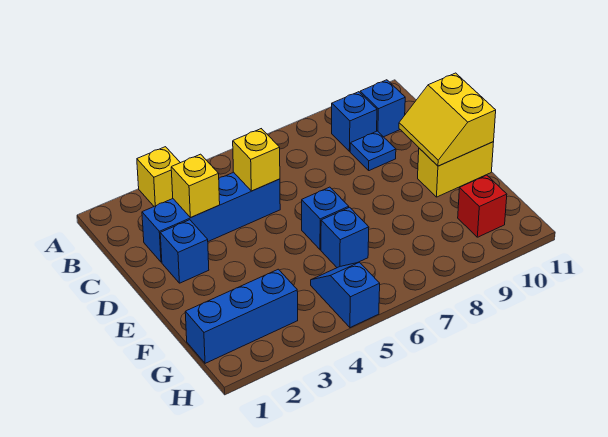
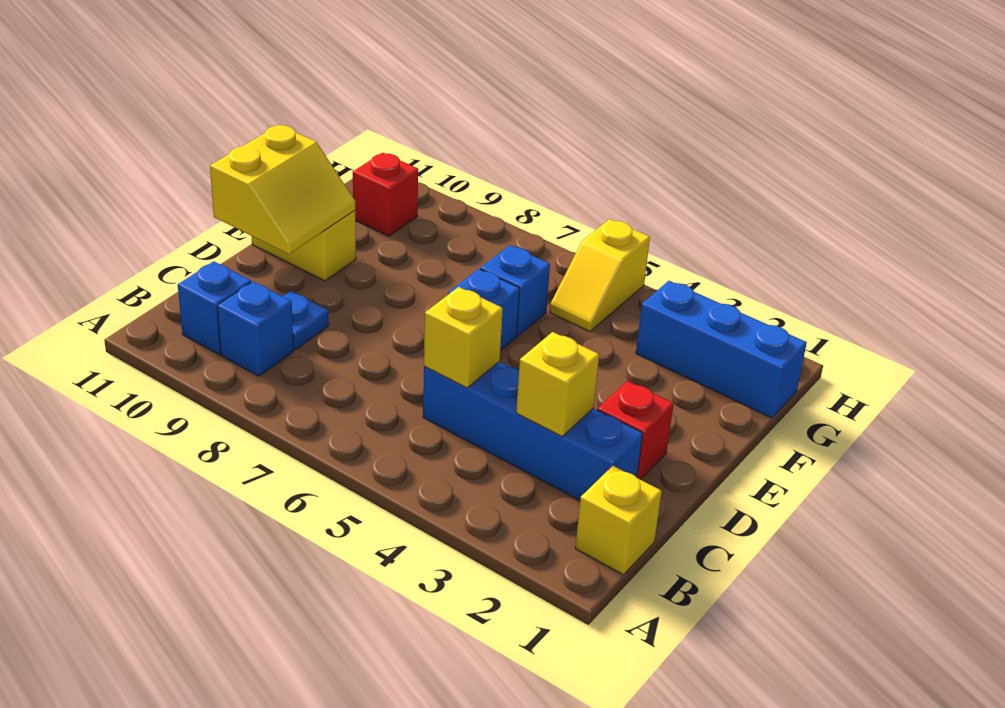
yellow 1x1 brick [137,147,180,206] -> yellow 1x1 brick moved to [575,466,662,575]
blue 1x1 brick [160,220,209,283] -> red 1x1 brick [597,381,674,480]
blue 1x2 slope [311,262,380,328] -> yellow 1x2 slope [550,219,650,332]

